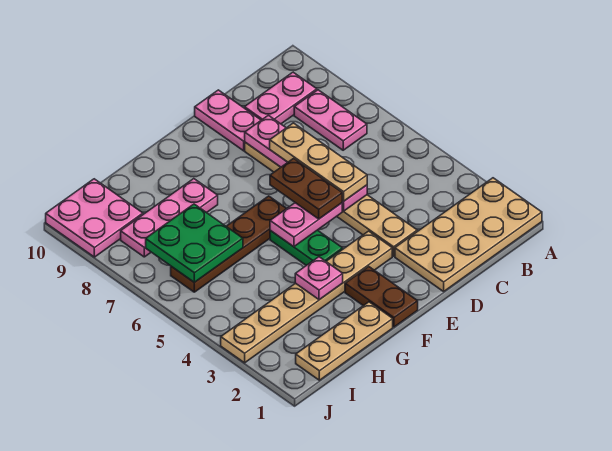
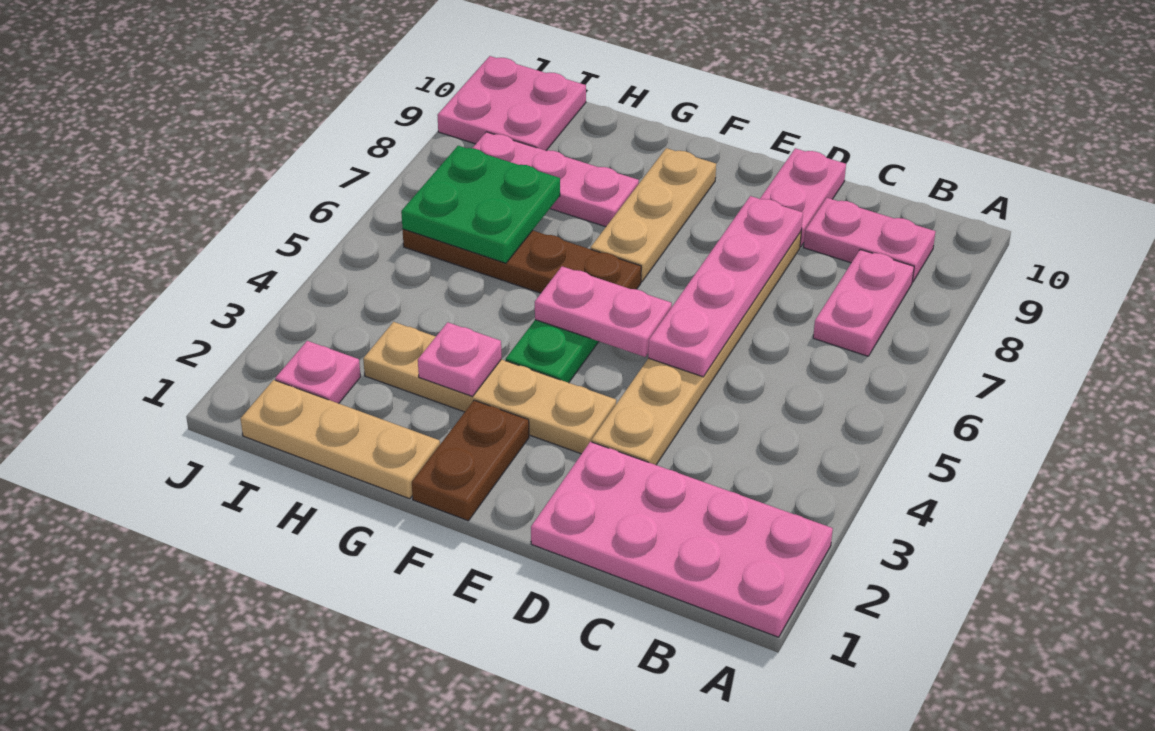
tan 2x4 plate [395,178,542,291] -> pink 2x4 plate [531,442,833,637]
tan 1x3 plate [270,123,367,201] -> tan 1x3 plate moved to [591,148,716,282]
tan 1x6 plate [221,231,392,363] -> tan 1x4 plate [363,322,616,454]
brown 1x2 plate [270,158,342,219] -> none
none -> pink 1x1 plate [275,341,361,403]

